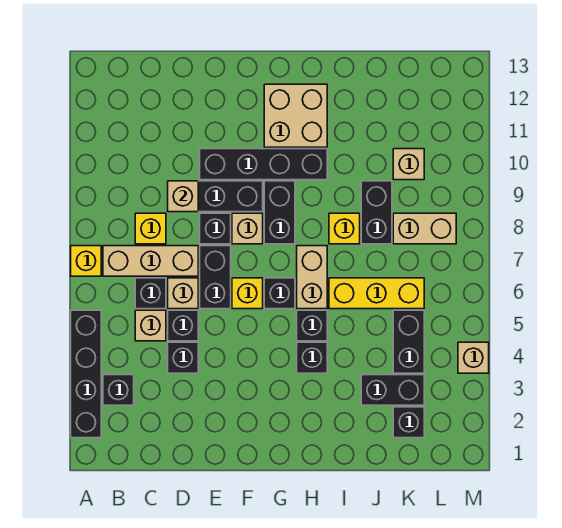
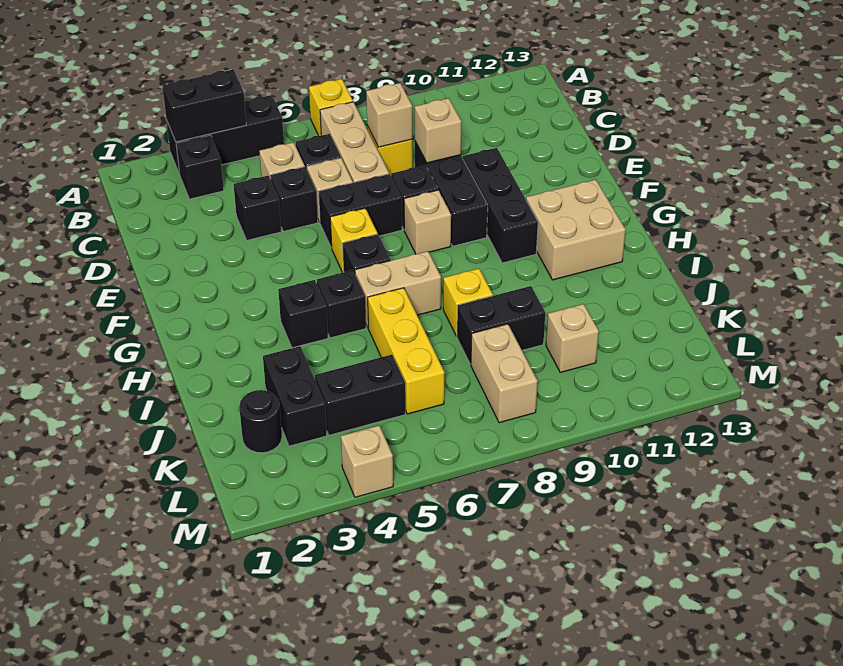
black 1x4 brick [71,310,101,438] -> black 1x3 brick [167,95,284,174]
none -> tan 1x1 brick [366,83,412,147]
black 1x4 brick [200,149,327,180] -> black 1x3 brick [463,148,538,263]
black 1x2 brick [264,181,295,244] -> black 1x2 brick moved to [163,69,246,142]
black 1x1 brick [393,407,424,438] -> black 1x1 round brick [239,390,282,453]

